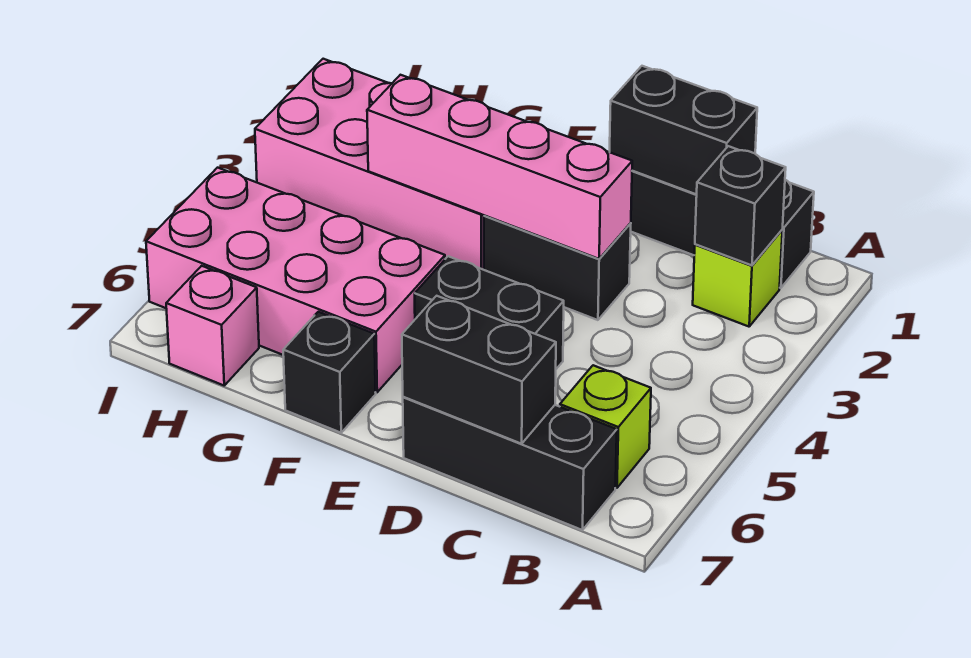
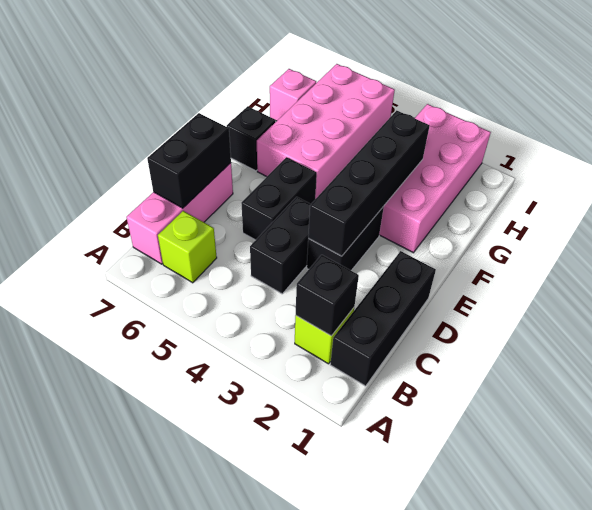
black 1x3 brick [403,397,617,530] -> pink 1x3 brick [126,163,233,264]
black 1x2 brick [610,66,757,195] -> black 1x2 brick moved to [250,197,311,294]
pink 1x4 brick [367,75,632,259] -> black 1x4 brick [308,111,430,256]

